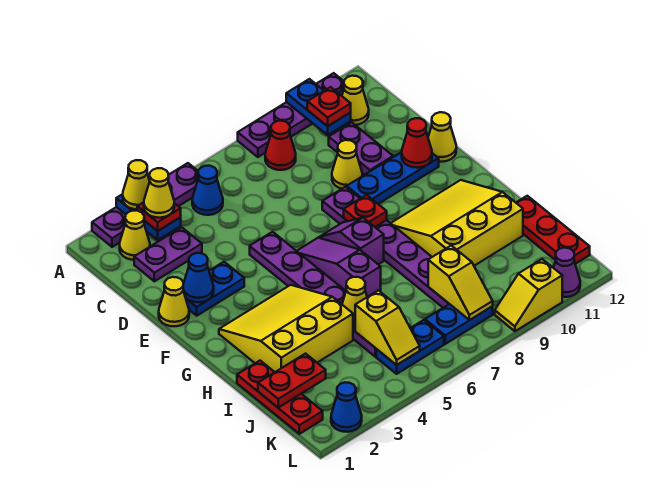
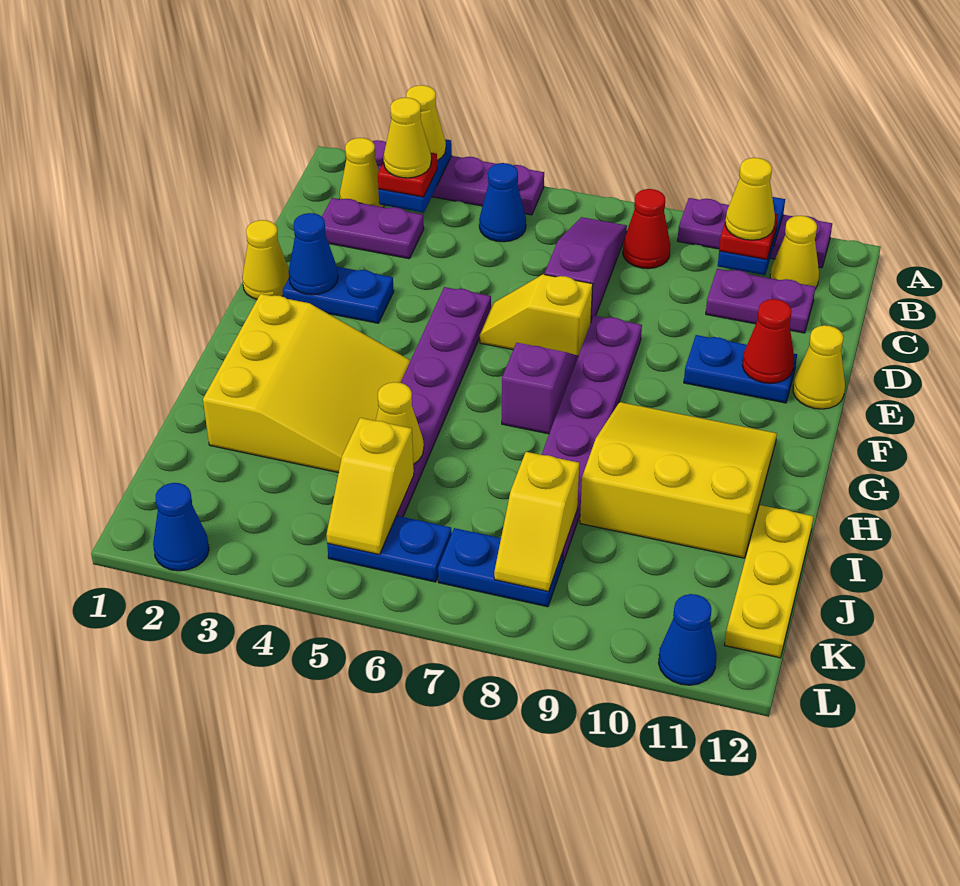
purple 1x4 plate [238,73,344,157] -> purple 1x3 plate [678,198,832,268]
purple 1x2 plate [329,122,393,175] -> purple 1x2 plate turned to [706,269,815,333]
yellow 1x1 cone [332,140,362,189] -> yellow 1x1 cone moved to [725,158,775,240]
blue 1x3 plate [347,152,439,204] -> blue 1x2 plate [684,335,797,403]
purple 1x3 slope [297,238,381,297] -> purple 1x3 slope moved to [545,217,627,321]
red 1x1 plate [344,195,387,227] -> none
yellow 3x3 slope [219,285,353,372] -> yellow 3x3 slope turned to [203,294,411,473]
red 1x3 plate [237,361,323,434] -> none
red 1x3 plate [516,196,590,264] -> yellow 1x3 plate [725,505,814,658]
red 1x2 plate [258,354,326,408] -> none
yellow 1x2 slope [495,259,562,331] -> yellow 1x2 slope moved to [480,274,593,356]
purple 1x1 cone [554,248,580,297] -> blue 1x1 cone [659,594,717,685]

